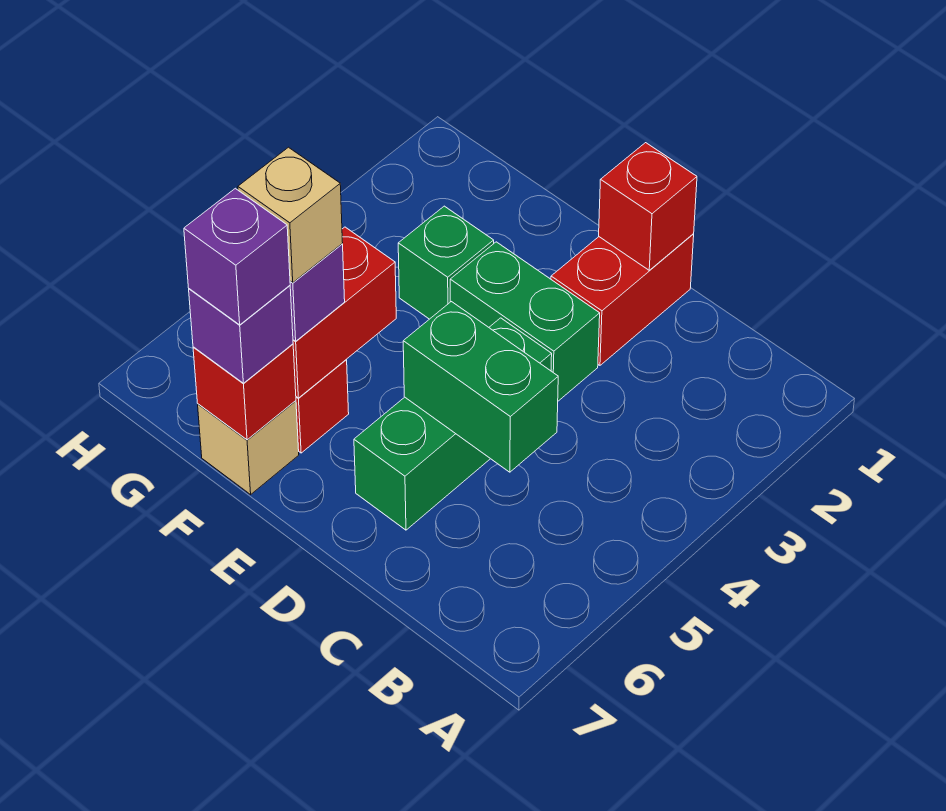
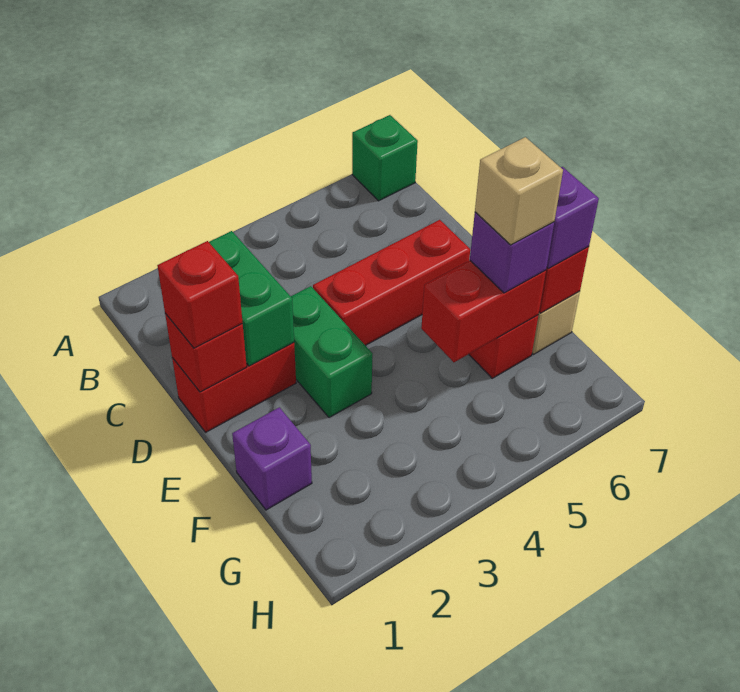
green 1x2 brick [403,302,558,472] -> green 1x2 brick moved to [209,231,294,366]
none -> red 1x1 brick [157,241,243,348]
green 1x3 brick [354,318,552,530] -> red 1x3 brick [313,220,470,346]
green 1x1 brick [398,206,494,319] -> green 1x1 brick moved to [352,115,418,201]
purple 1x1 brick [184,188,290,325] -> purple 1x1 brick moved to [232,407,312,510]

